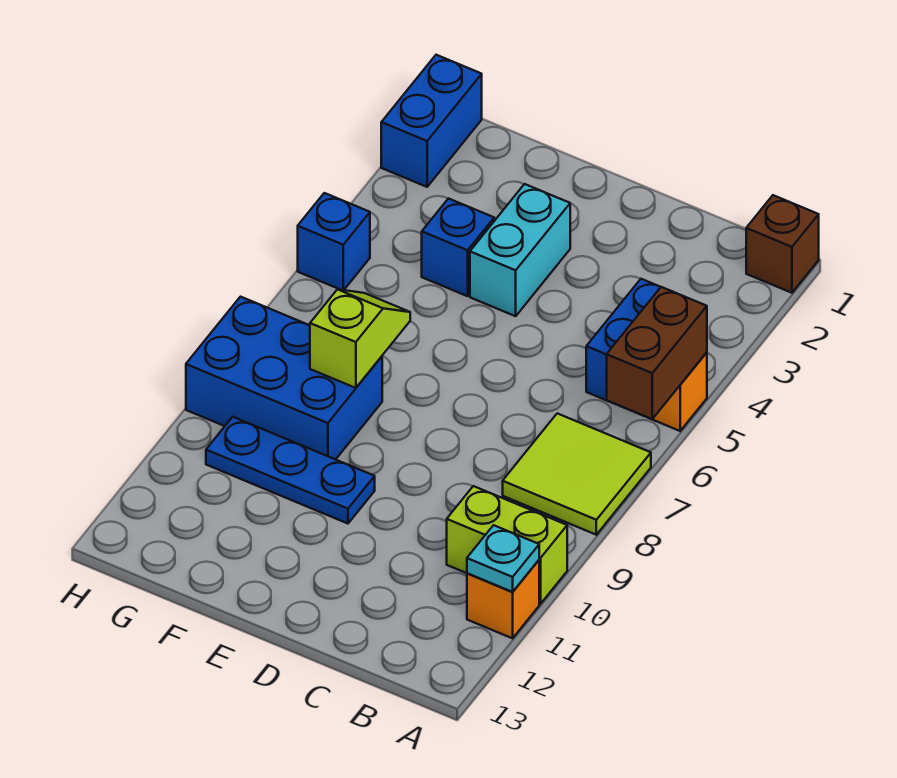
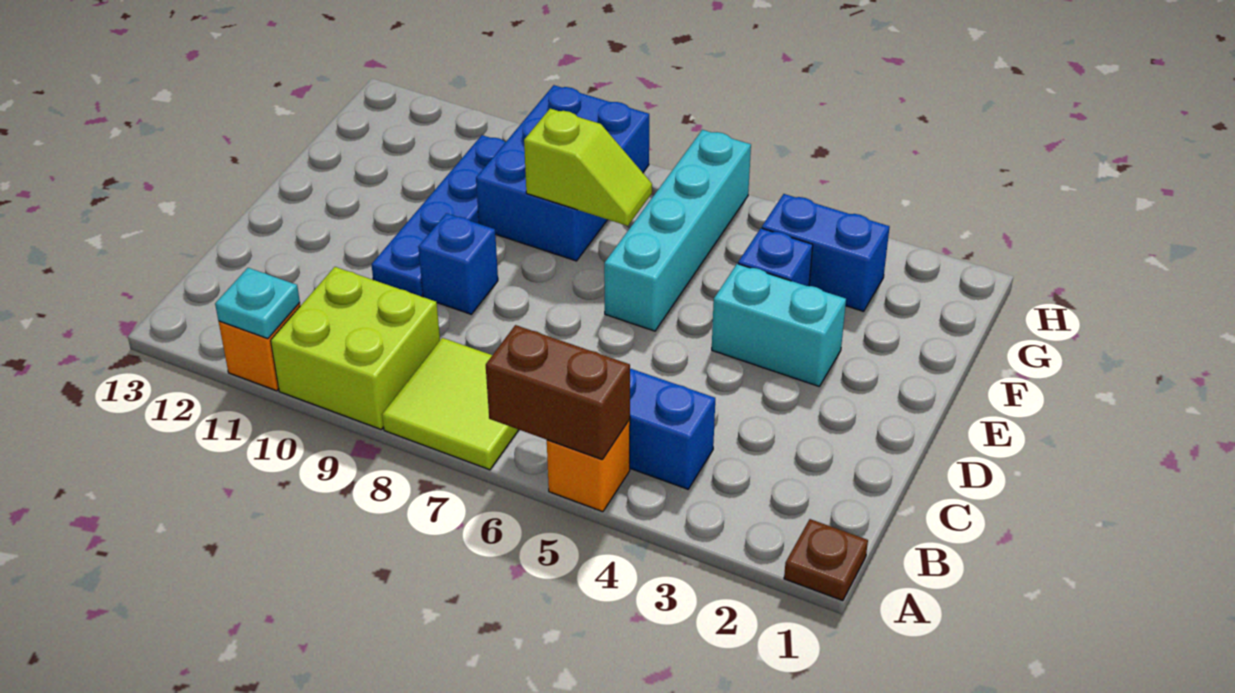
brown 1x1 brick [746,195,819,293] -> brown 1x1 plate [784,519,868,601]
lime 1x2 brick [447,486,567,604] -> lime 2x2 brick [271,267,440,429]
none -> cyan 1x4 brick [604,130,751,331]
blue 1x3 plate [206,417,375,524] -> blue 1x4 plate [371,135,506,296]
blue 1x2 brick [381,55,482,187] -> blue 1x2 brick moved to [762,194,890,311]
blue 1x1 brick [298,193,370,290] -> blue 1x1 brick moved to [418,213,498,314]

